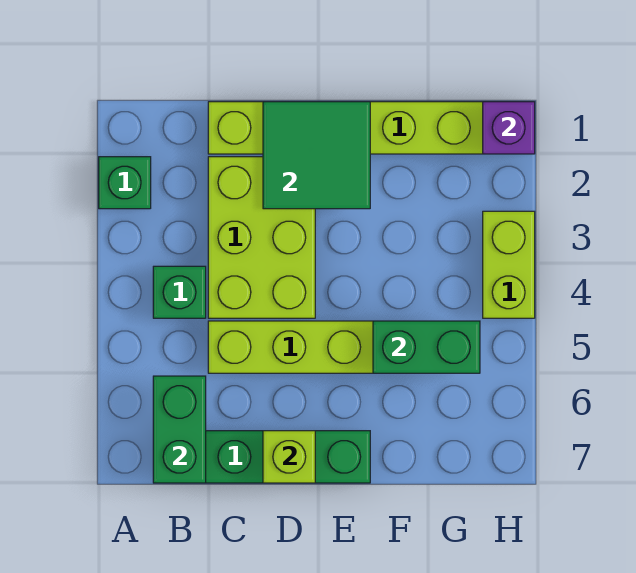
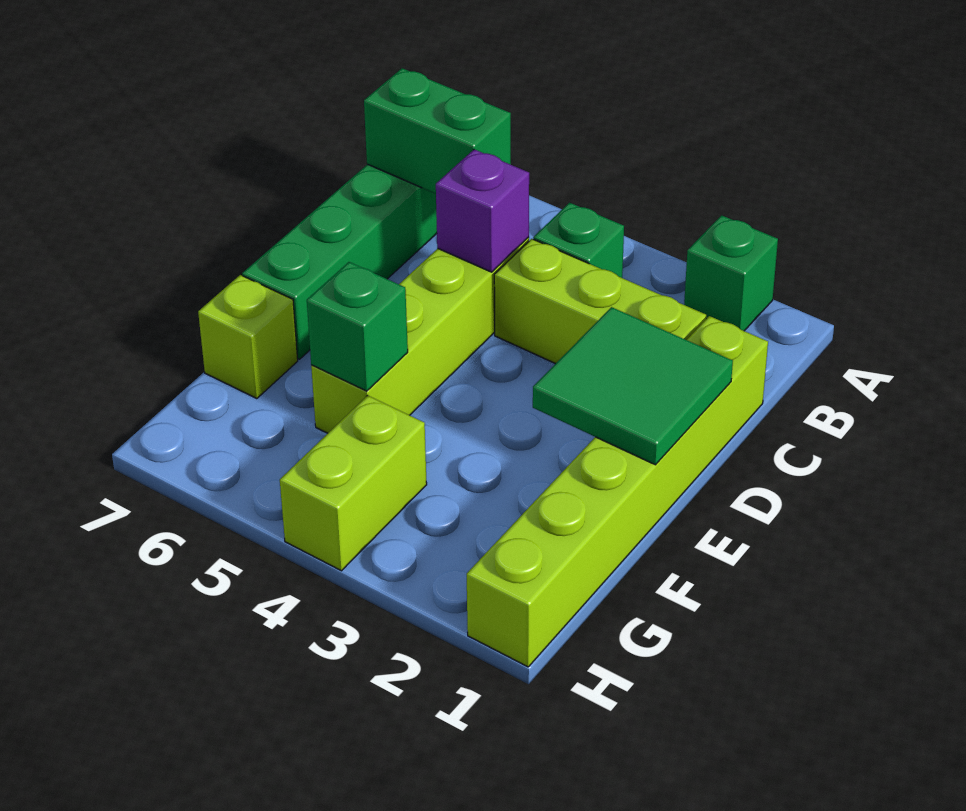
lime 2x3 brick [208,157,315,318] -> lime 1x3 brick [494,239,706,364]
lime 1x1 brick [263,431,315,483] -> lime 1x1 brick moved to [198,275,298,399]
green 1x2 brick [373,321,480,373] -> green 1x1 brick [307,262,408,391]
purple 1x1 brick [483,102,535,154] -> purple 1x1 brick moved to [436,149,529,272]
lime 1x2 brick [483,211,535,318] -> lime 1x2 brick turned to [280,395,427,571]

